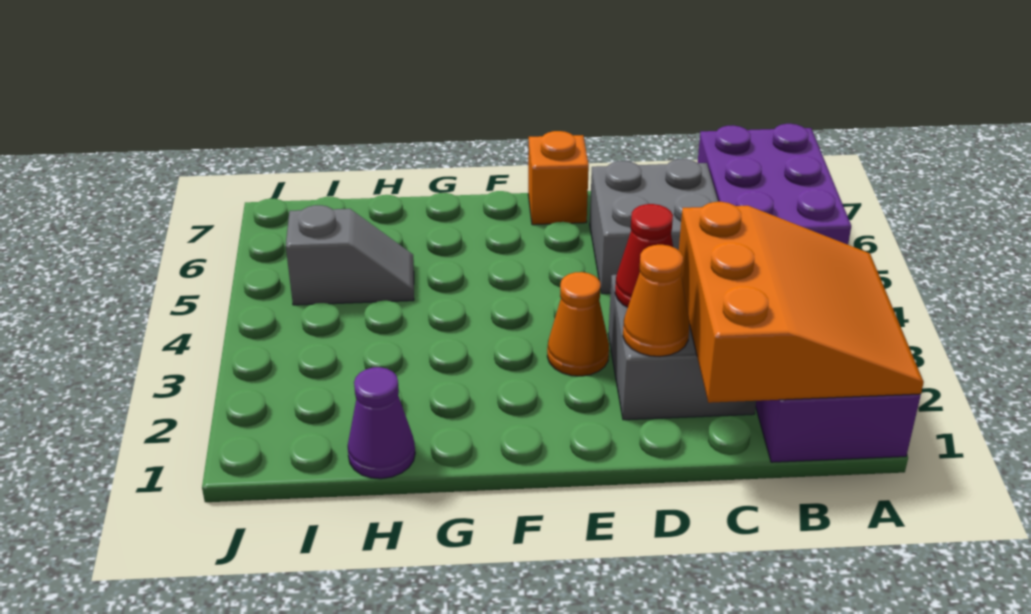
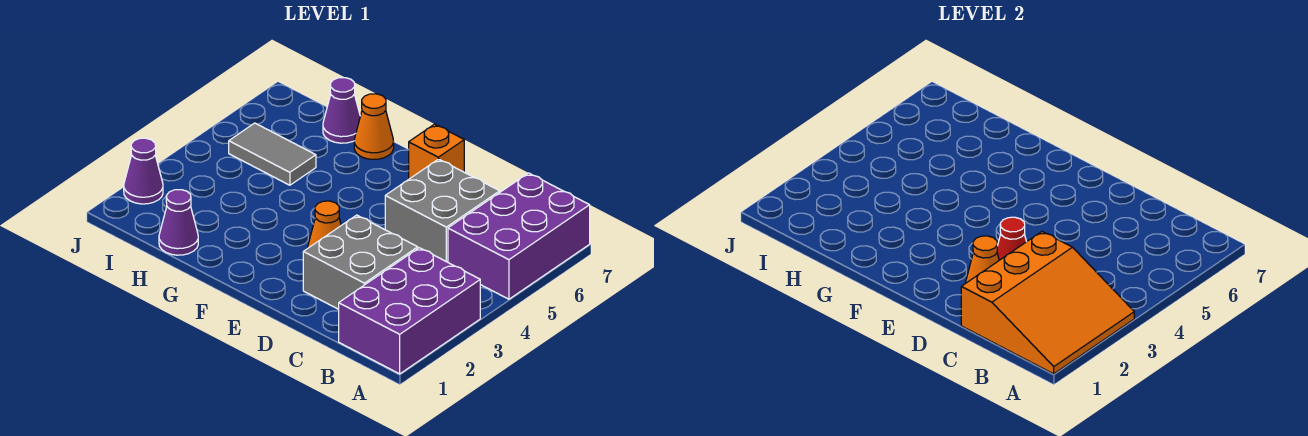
none -> orange 1x1 cone [354,94,394,159]
grey 1x2 slope [286,205,414,305] -> grey 1x2 tile [229,123,316,185]
none -> purple 1x1 cone [323,78,360,143]
none -> purple 1x1 cone [124,138,163,204]

